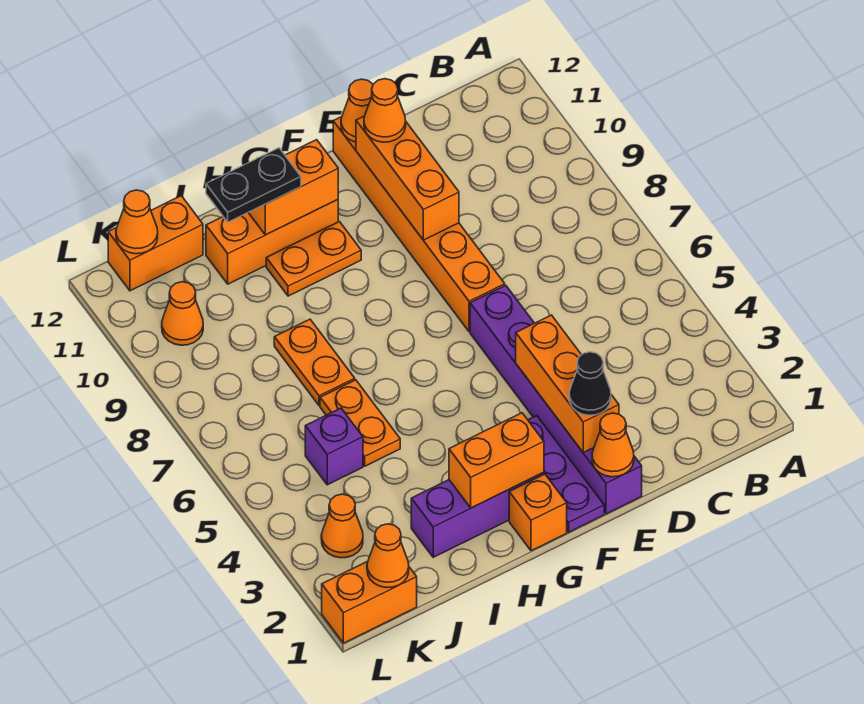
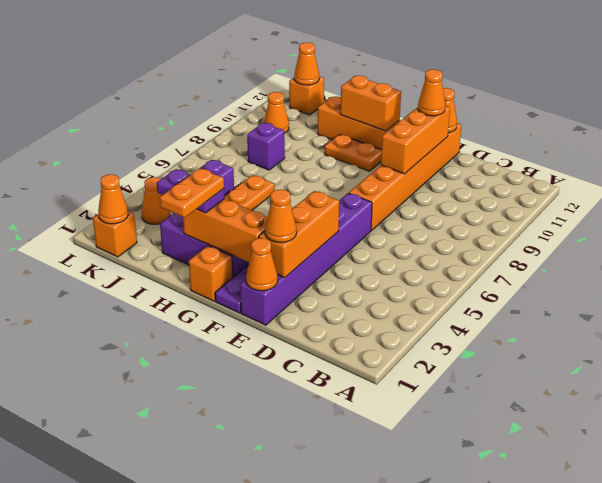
black 1x1 cone [569,352,611,415] -> orange 1x1 cone [265,189,297,243]
orange 1x2 brick [449,413,544,508] -> orange 1x3 brick [183,199,268,262]
none -> purple 1x2 plate [157,169,225,213]
black 1x2 plate [206,148,301,222] -> none
orange 1x2 plate [274,319,355,406] -> orange 1x2 plate moved to [160,168,224,218]
none -> purple 1x1 brick [247,123,285,170]
orange 1x2 brick [108,196,203,291] -> orange 1x1 brick [289,76,324,115]
orange 1x2 brick [322,561,417,643] -> orange 1x1 brick [93,211,137,257]

